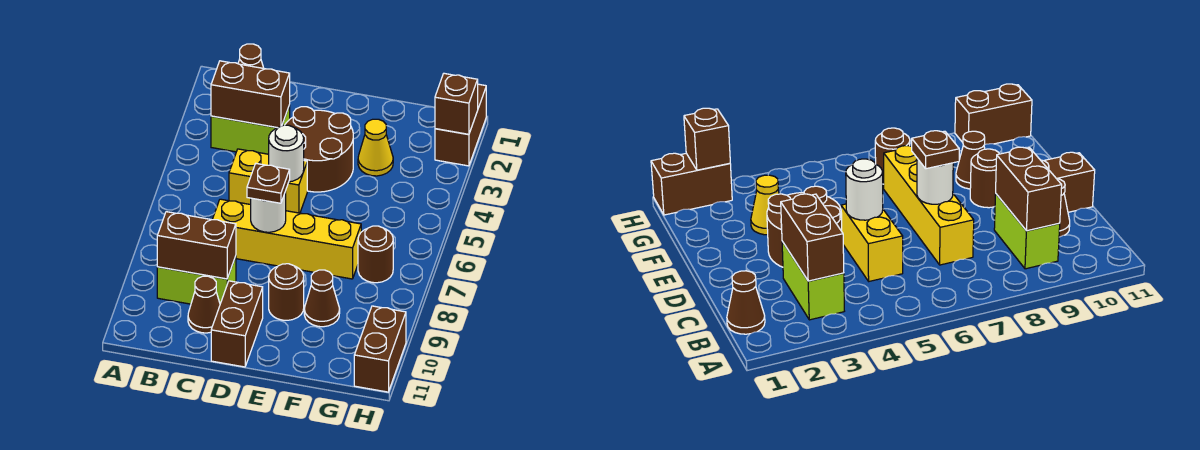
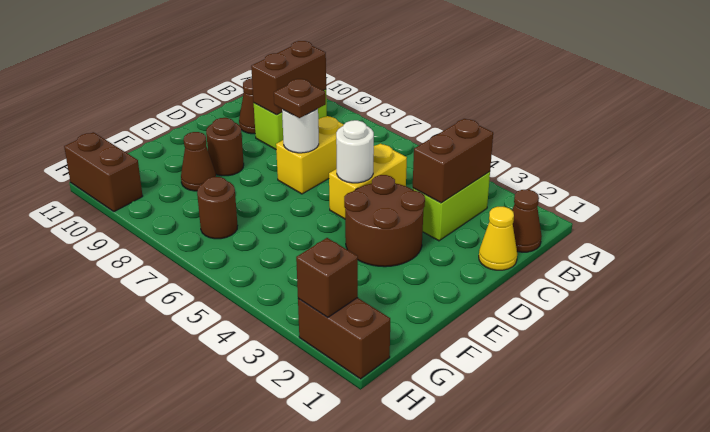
yellow 1x4 brick [212,199,361,279] -> yellow 1x2 brick [276,116,344,194]
brown 1x2 brick [211,281,263,367] -> none
yellow 1x1 cone [358,119,393,176] -> yellow 1x1 cone moved to [479,207,517,270]

